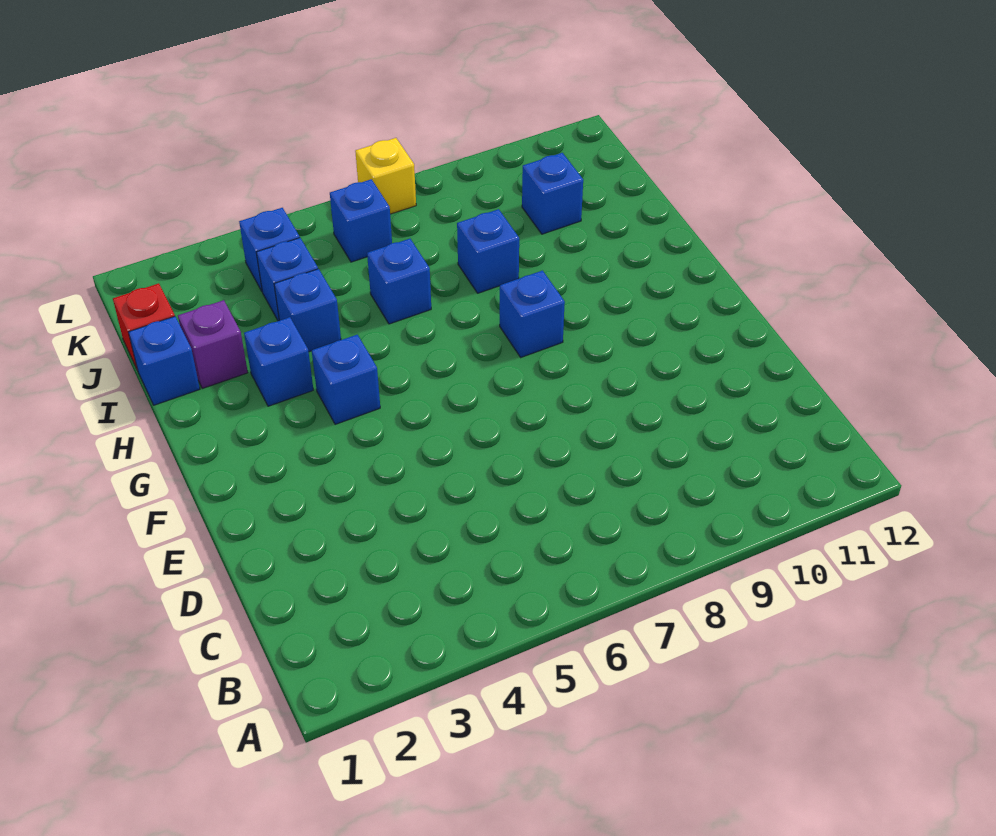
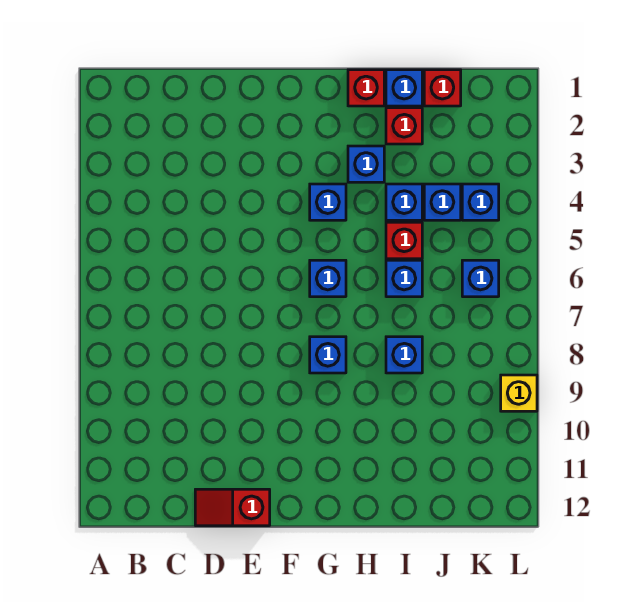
none -> red 1x2 slope [195,489,270,526]
none -> red 1x1 brick [348,70,384,106]
purple 1x1 brick [178,300,248,389] -> red 1x1 brick [386,108,422,144]
none -> red 1x1 brick [386,222,422,259]
blue 1x1 brick [522,153,583,234] -> blue 1x1 brick moved to [310,260,346,297]
yellow 1x1 brick [355,138,416,214] -> yellow 1x1 brick moved to [501,375,537,411]

